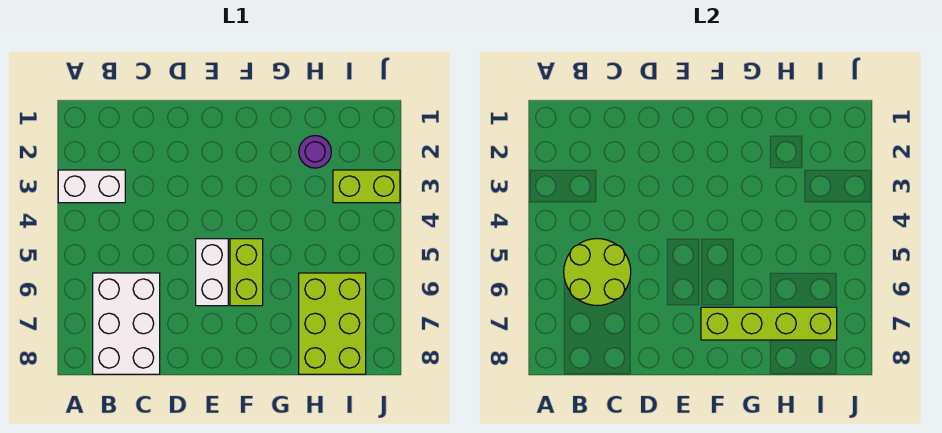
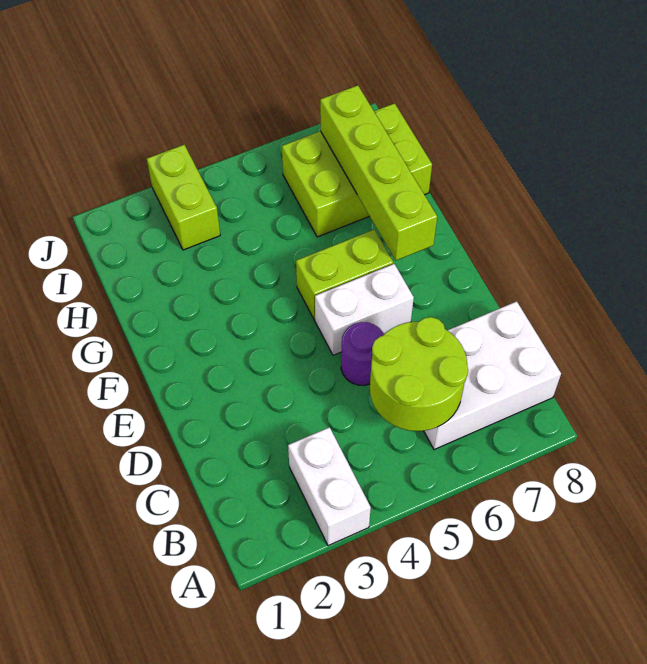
purple 1x1 round brick [299,136,331,168] -> purple 1x1 round brick moved to [341,322,384,385]

